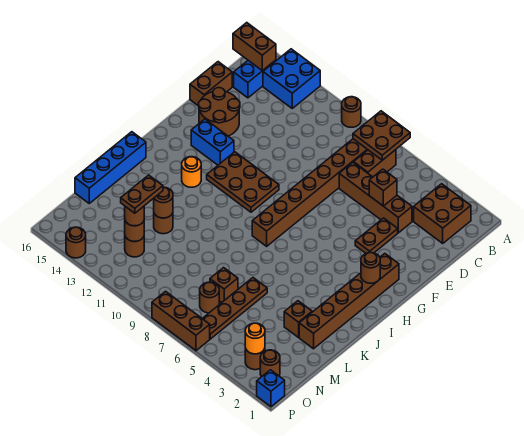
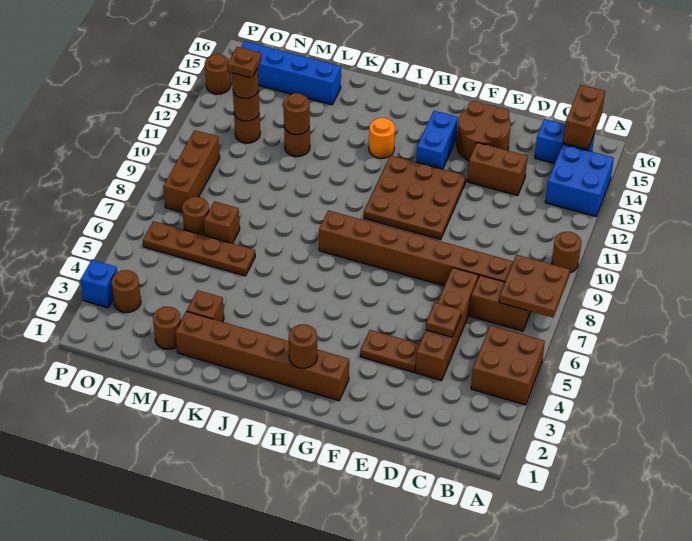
brown 2x2 brick [414,184,471,243] -> brown 2x2 brick moved to [471,325,545,405]
brown 1x1 brick [369,169,397,206] -> brown 1x1 plate [426,302,461,337]
brown 1x2 brick [190,62,232,106] -> brown 1x2 brick moved to [467,143,527,195]
brown 2x3 plate [207,152,279,212] -> brown 3x3 plate [364,156,466,240]
blue 1x4 brick [75,132,146,203] -> blue 1x4 brick moved to [241,41,341,105]
brown 1x2 plate [121,175,163,213] -> brown 1x1 plate [227,47,262,78]
brown 1x1 round brick [260,350,280,377] -> brown 1x1 round brick moved to [153,307,181,349]
orange 1x1 round brick [245,323,265,354] -> none
blue 1x1 brick [257,370,285,407] -> blue 1x1 brick moved to [81,260,117,308]
brown 1x3 brick [152,291,210,351] -> brown 1x3 brick moved to [163,130,220,213]

